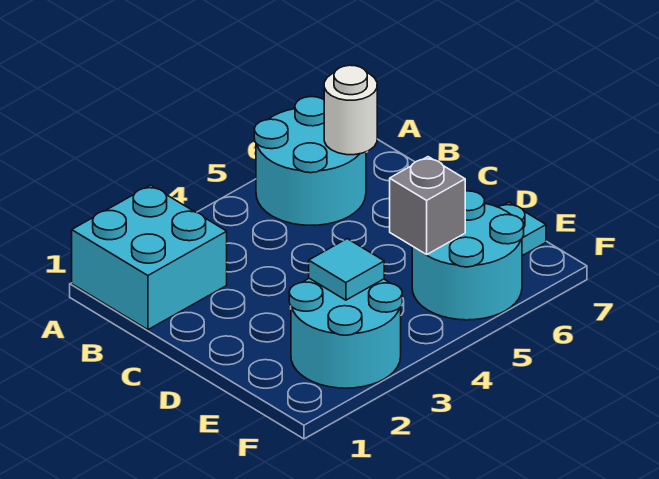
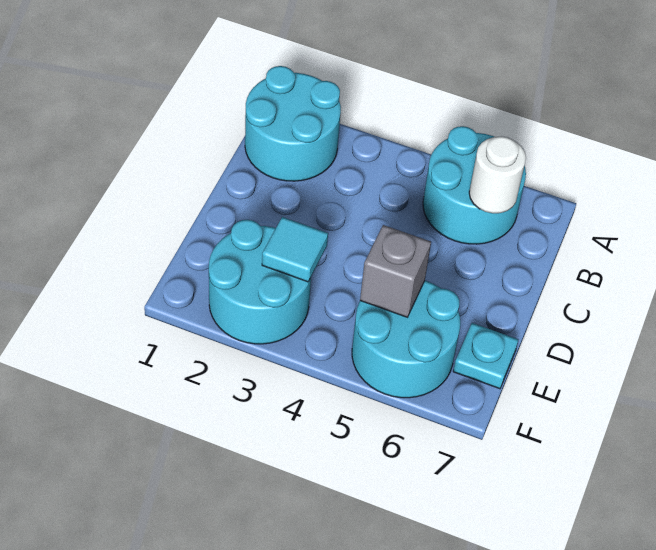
cyan 2x2 brick [72,185,227,330] -> cyan 2x2 round brick [245,66,341,181]

